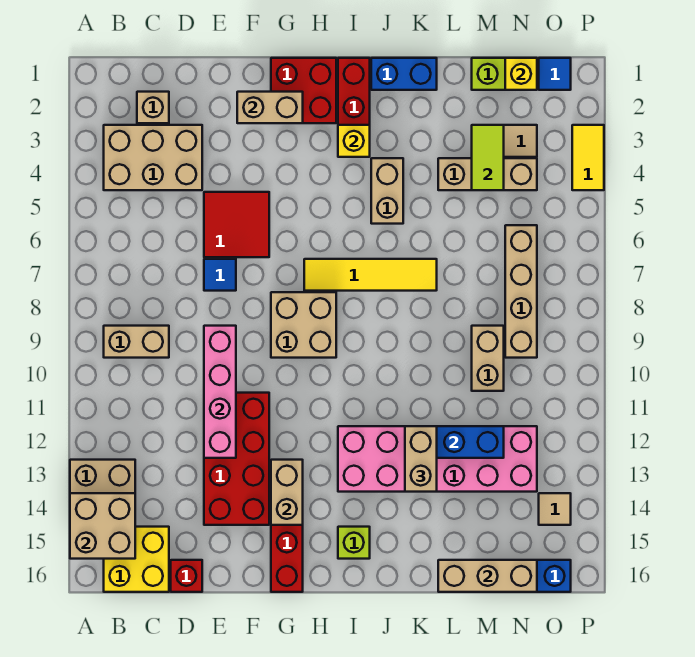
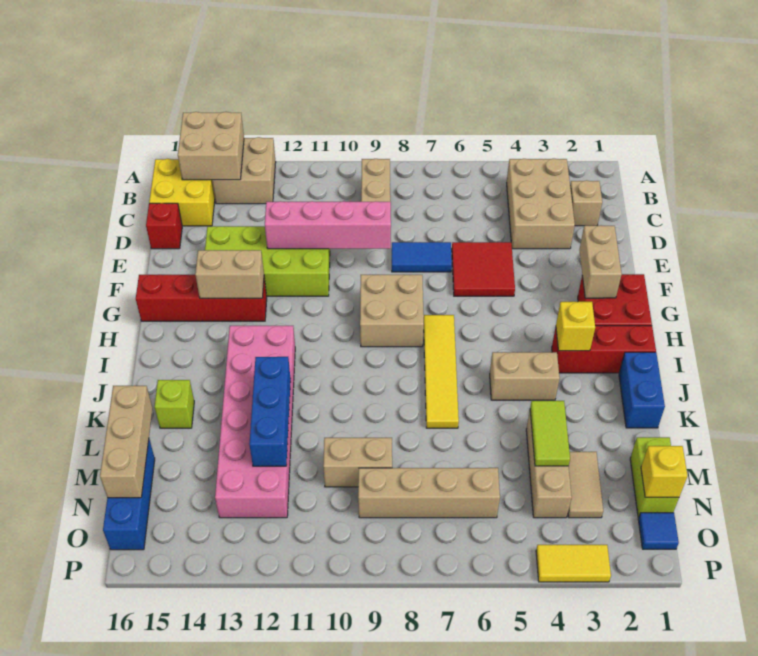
blue 1x1 tile [204,259,236,291] -> blue 1x2 tile [392,242,452,272]
red 2x4 brick [204,393,269,525] -> lime 2x4 brick [205,226,330,296]
lime 1x1 brick [338,527,370,559] -> lime 1x1 brick moved to [154,380,194,428]
tan 1x2 brick [405,426,437,492] -> none
lime 1x2 tile [472,125,504,190] -> lime 1x2 tile turned to [530,401,570,466]
tan 1x1 tile [539,493,571,525] -> none

